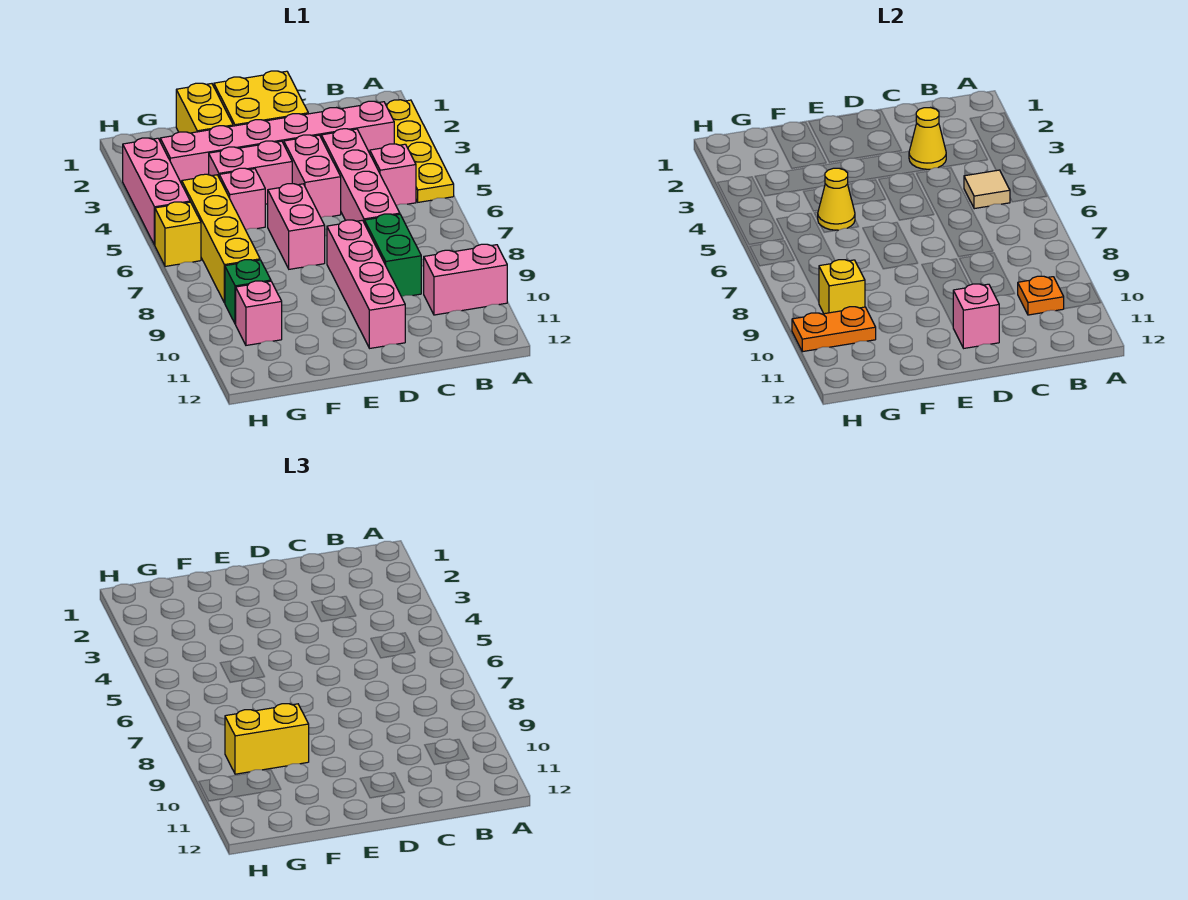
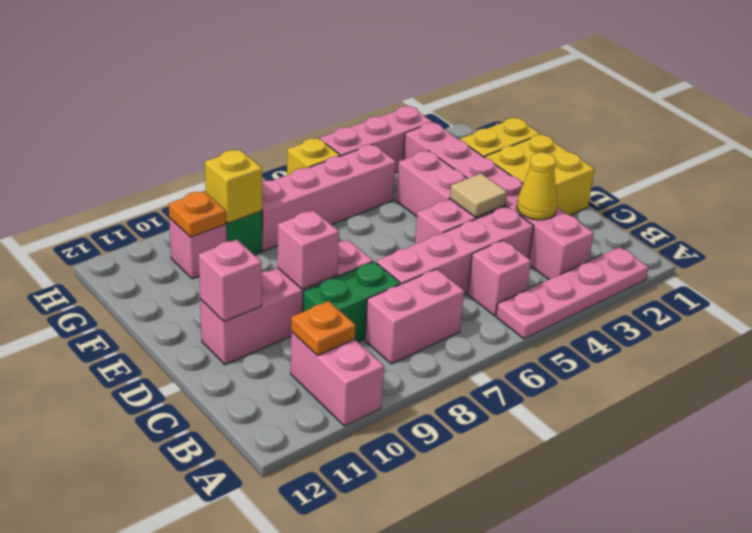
yellow 1x4 plate [386,100,454,202] -> pink 1x4 plate [496,247,648,339]
tan 1x1 tile [964,170,1010,209] -> tan 1x1 tile moved to [450,173,507,217]
pink 1x2 brick [268,184,325,269] -> pink 1x2 brick moved to [365,269,464,364]
pink 1x1 brick [219,168,265,230] -> pink 1x1 brick moved to [277,210,339,289]
yellow 1x1 cone [818,168,855,230] -> none
yellow 1x2 brick [225,704,309,774] -> none
yellow 1x4 brick [182,174,260,303] -> pink 1x4 brick [262,144,396,251]
orange 1x2 plate [792,307,876,352] -> orange 1x1 plate [169,191,226,237]

